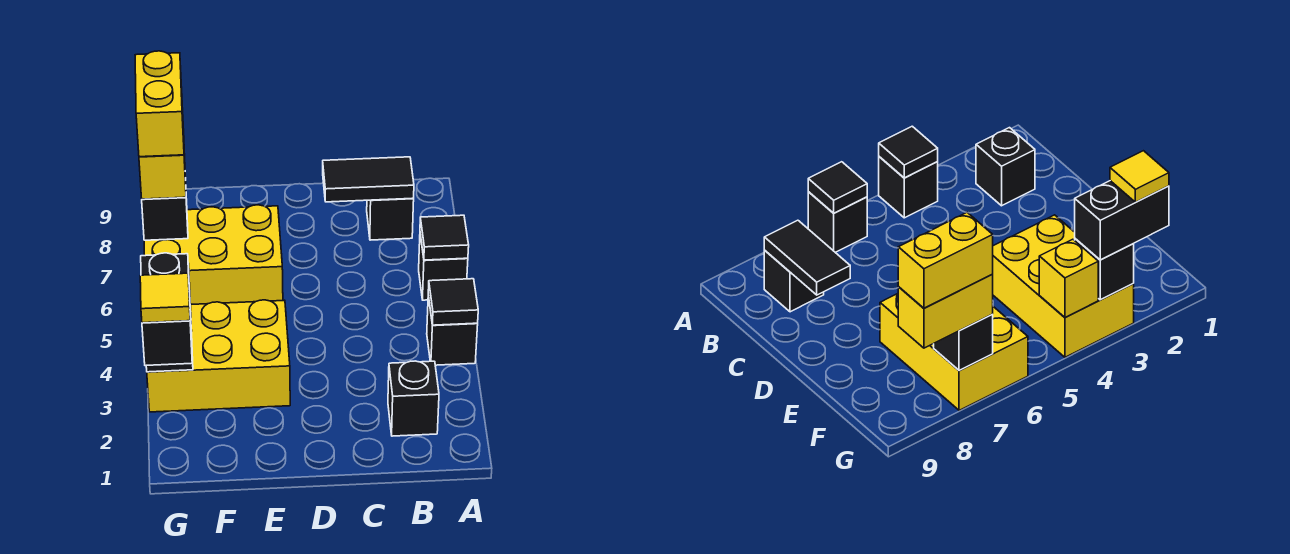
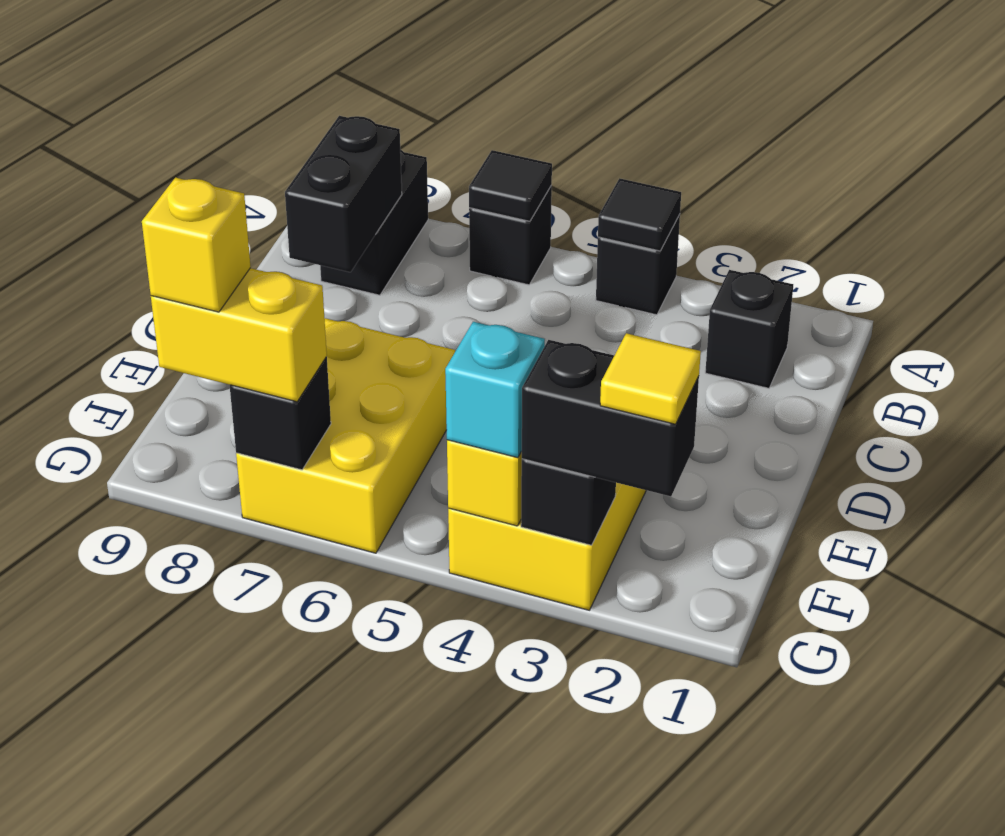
black 1x1 brick [367,198,414,240] -> black 1x2 brick [320,149,428,295]
black 1x2 tile [323,157,414,202] -> black 1x2 brick [285,116,402,272]
none -> cyan 1x1 brick [445,322,545,458]
yellow 1x2 brick [135,51,184,157] -> yellow 1x1 brick [142,178,251,312]

